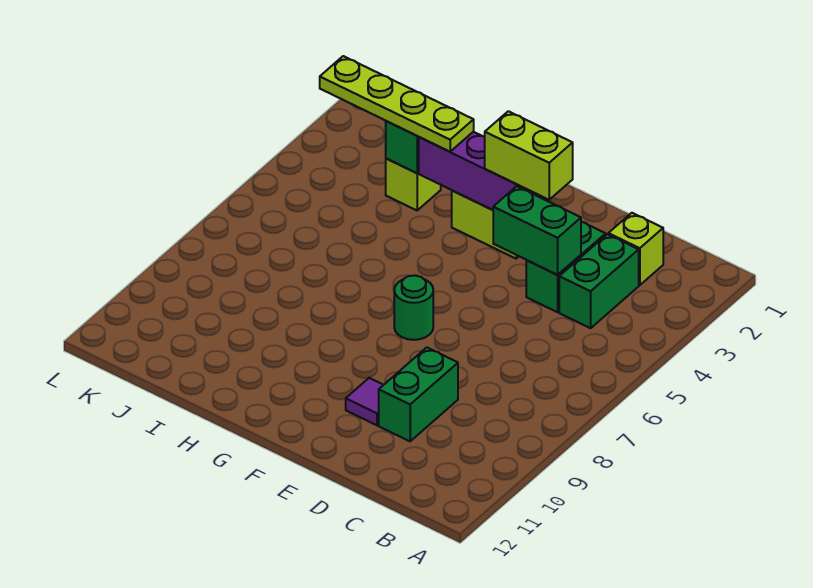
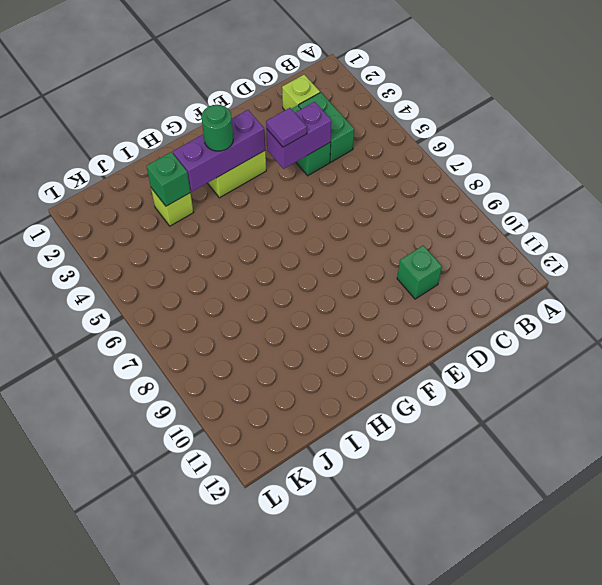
green 1x2 brick [493,186,581,275] -> purple 1x2 brick [266,102,332,169]
green 1x2 brick [379,347,458,441] -> green 1x1 brick [397,245,442,299]
lime 1x2 brick [485,111,573,200] -> none
purple 1x1 tile [346,378,383,425] -> purple 1x1 tile moved to [266,108,307,147]
green 1x1 round brick [394,275,433,340] -> green 1x1 round brick moved to [201,105,233,151]
lime 1x4 plate [320,56,474,152] -> none

